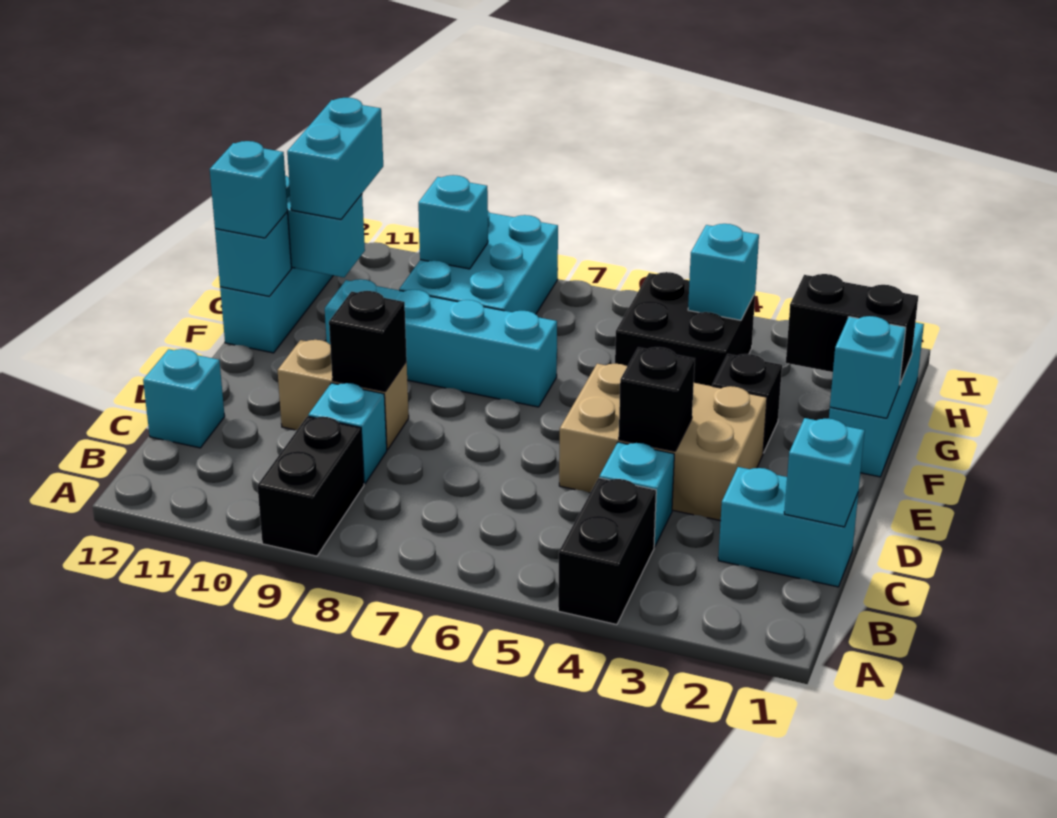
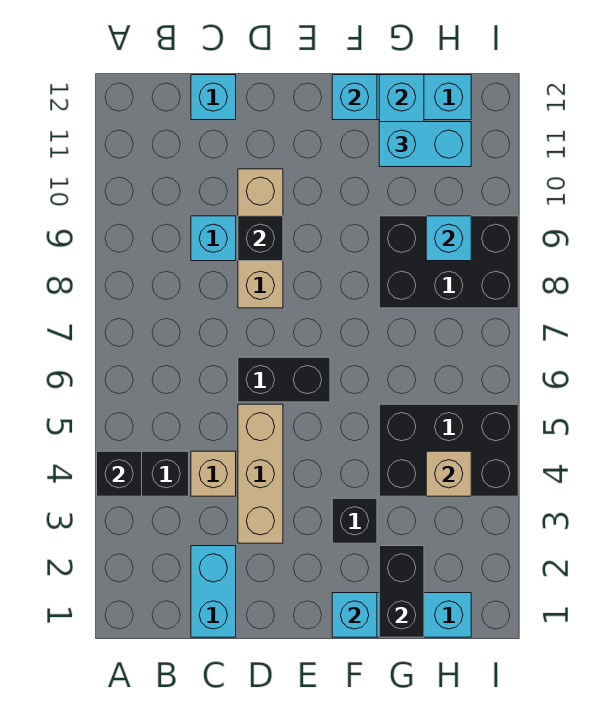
black 1x2 brick [257,416,364,556] -> black 1x2 brick moved to [238,357,330,402]
cyan 1x1 brick [784,418,865,527] -> none
cyan 1x1 brick [599,442,674,547] -> tan 1x1 brick [191,451,236,496]
tan 2x3 brick [559,364,767,521] -> tan 1x3 brick [238,404,283,543]
black 1x1 brick [619,347,695,451] -> black 1x1 brick moved to [97,451,142,496]
tan 1x2 brick [278,340,409,450] -> tan 1x3 brick [238,169,283,308]
cyan 1x4 brick [325,279,557,407] -> none
cyan 1x1 brick [210,141,288,238] -> none
black 2x2 brick [615,272,755,386] -> black 2x3 brick [379,404,518,496]
cyan 2x3 brick [399,211,558,314] -> black 2x3 brick [379,216,518,308]
cyan 1x1 brick [688,224,759,320] -> tan 1x1 brick [426,451,471,496]

